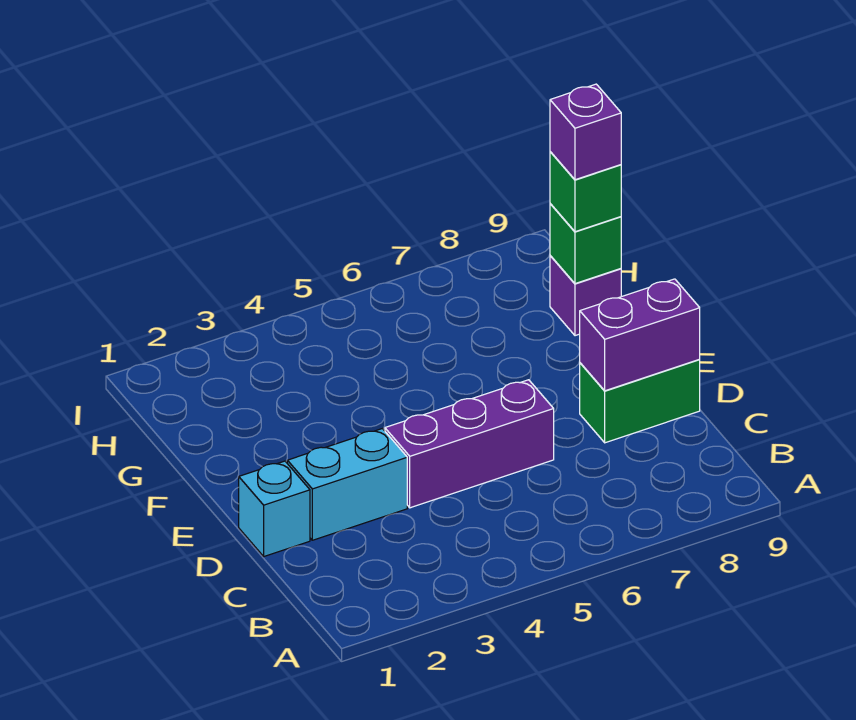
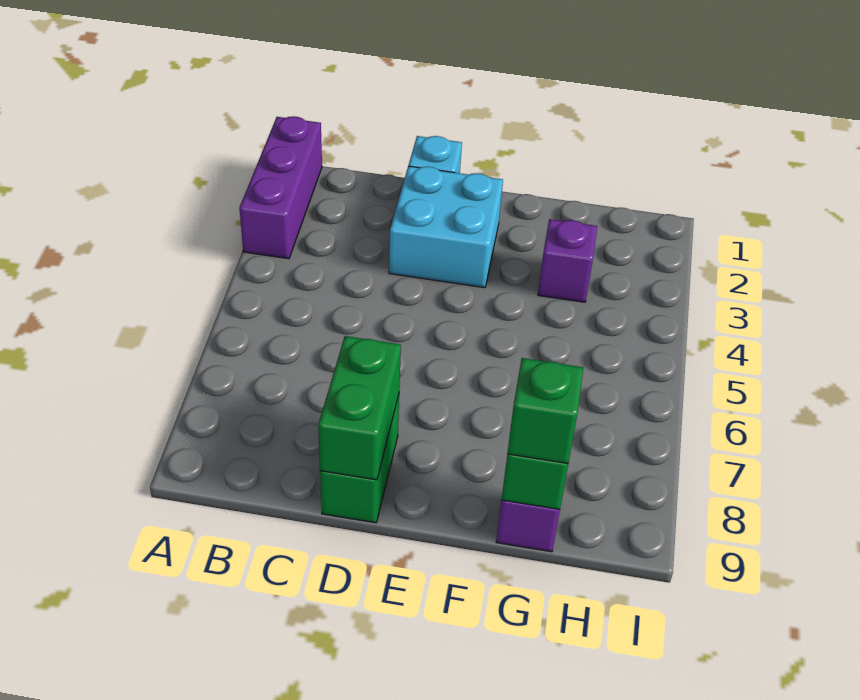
cyan 1x2 brick [287,429,407,540] -> cyan 2x2 brick [389,166,503,288]
purple 1x3 brick [385,380,554,508] -> purple 1x3 brick moved to [239,116,322,259]
purple 1x2 brick [580,279,700,391] -> green 1x2 brick [318,336,401,480]
purple 1x1 brick [550,84,621,180] -> purple 1x1 brick moved to [538,219,597,302]

